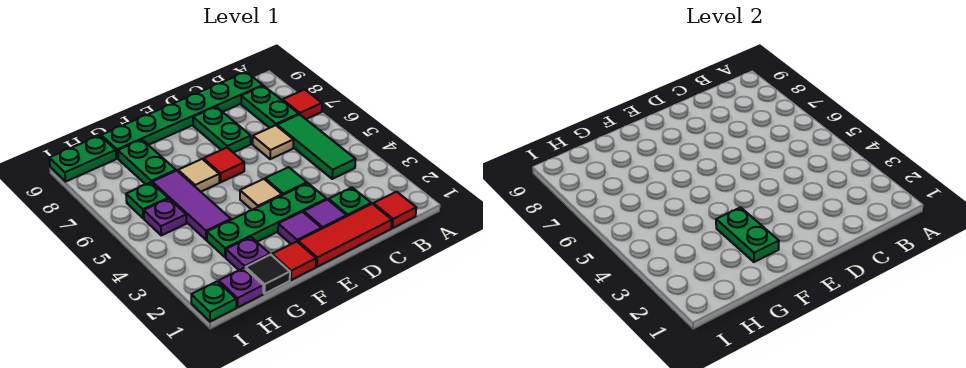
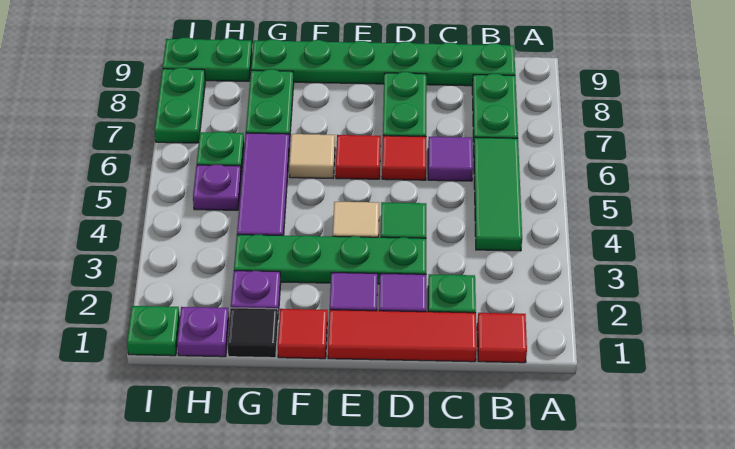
red 1x1 tile [283,89,322,119] -> red 1x1 tile moved to [382,136,426,180]
tan 1x1 tile [253,125,293,159] -> purple 1x1 tile [428,137,473,181]
green 1x2 plate [716,207,779,262] -> green 1x2 plate moved to [154,68,205,143]

